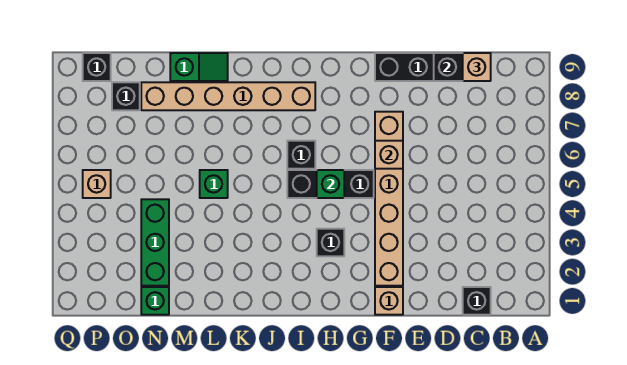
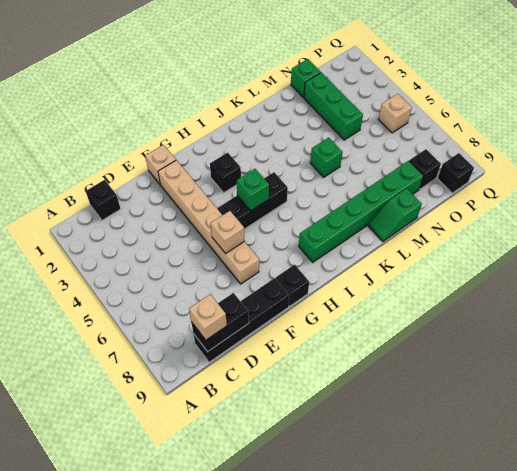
black 1x1 brick [287,141,315,169] -> black 1x1 brick moved to [276,265,309,306]
tan 1x6 brick [141,82,315,110] -> green 1x6 brick [299,161,424,262]

